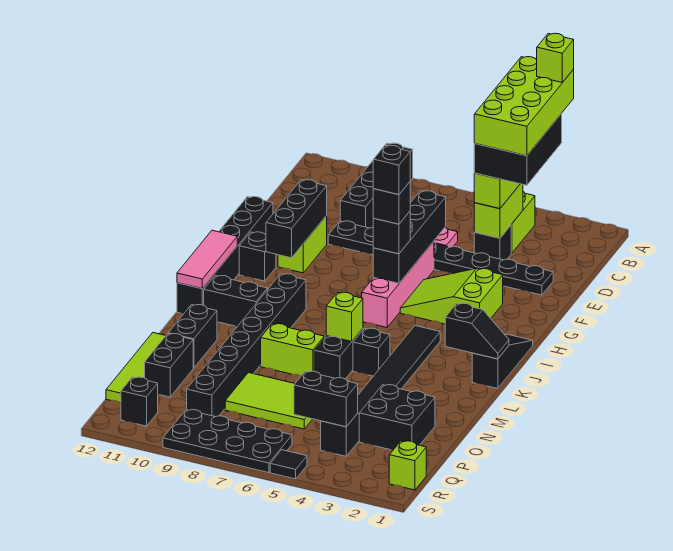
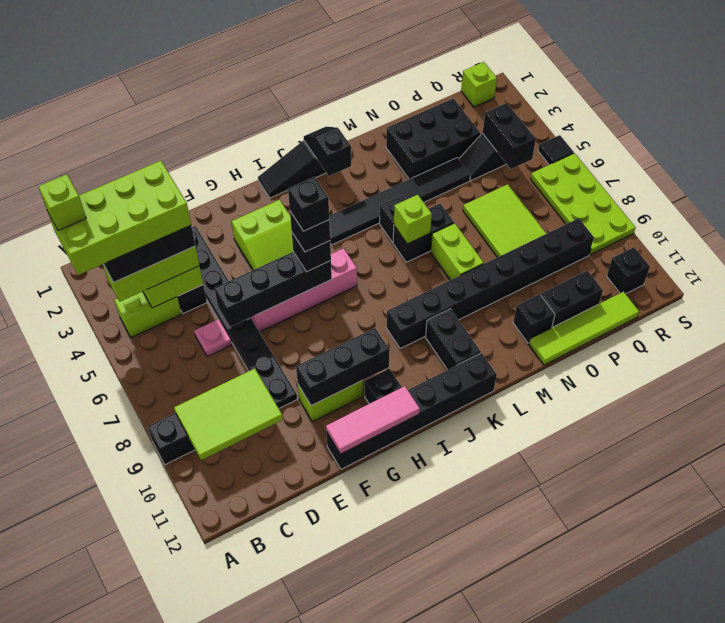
none -> lime 2x3 tile [174,369,283,460]
pink 1x3 tile [177,230,237,289] -> pink 1x3 tile moved to [326,386,420,454]
black 1x2 brick [168,305,217,368] -> black 1x1 brick [513,294,555,343]
black 2x2 brick [359,385,435,450] -> black 2x3 brick [386,98,481,179]
black 2x4 plate [163,409,292,473] -> lime 2x4 plate [531,153,636,255]

